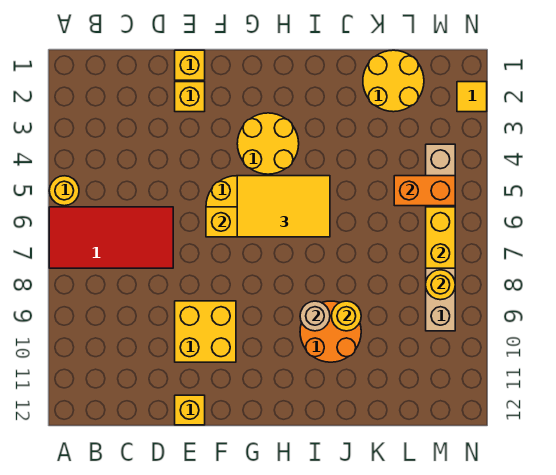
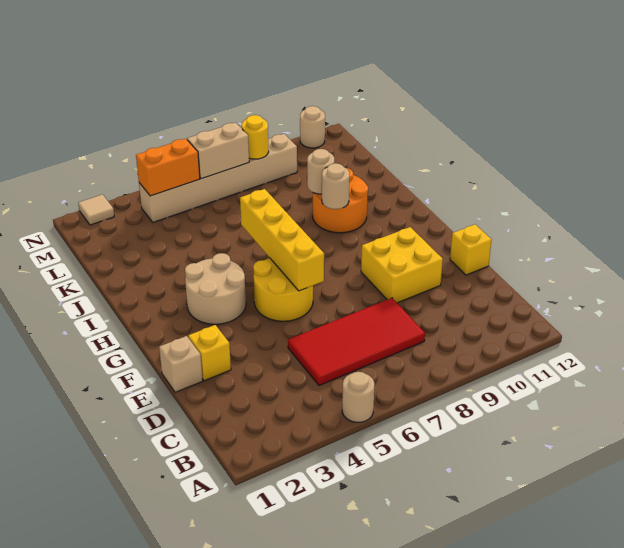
yellow 1x1 round brick [49,176,79,206] -> tan 1x1 round brick [342,372,374,422]
red 2x4 tile [49,207,173,268] -> red 2x4 tile turned to [288,298,425,386]
yellow 1x1 brick [175,50,205,80] -> tan 1x1 brick [159,336,203,392]
yellow 2x2 round brick [237,113,299,174] -> tan 2x2 round brick [185,253,246,324]
yellow 2x3 tile [237,176,330,237] -> none
yellow 1x1 round brick [332,301,361,331] -> tan 1x1 round brick [307,149,334,194]
yellow 2x2 round brick [363,50,424,112] -> none
orange 1x2 brick [394,176,455,206] -> orange 1x2 brick turned to [136,139,200,196]
yellow 1x2 brick [426,207,455,268] -> tan 1x2 brick [187,122,249,179]
yellow 1x1 tile [457,82,487,112] -> tan 1x1 tile [78,194,114,225]
none -> tan 1x1 round brick [300,106,325,148]

